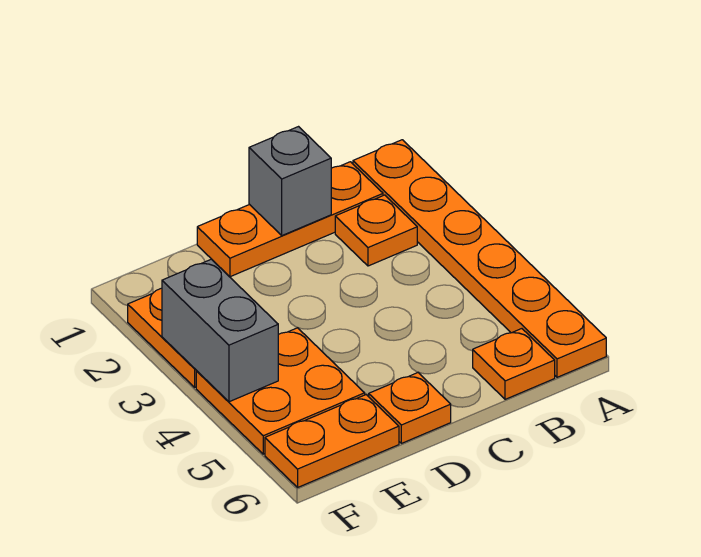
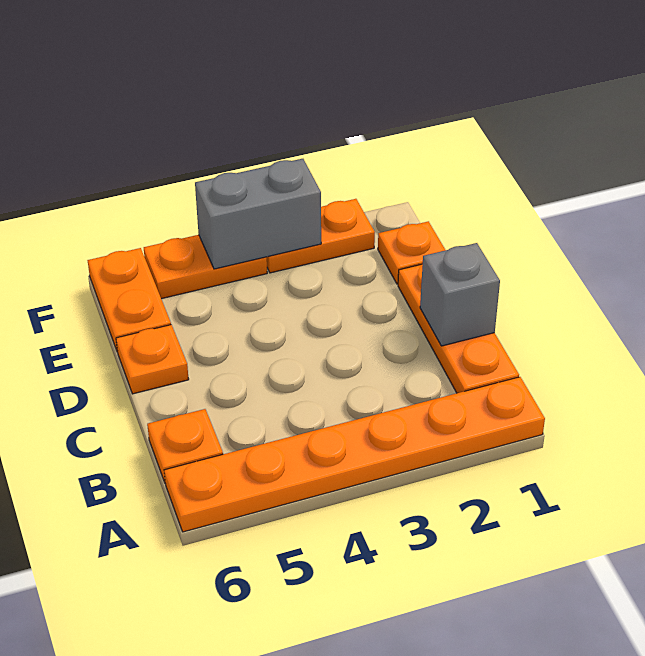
orange 1x1 plate [335,195,417,266] -> orange 1x1 plate moved to [378,221,445,284]
orange 2x2 plate [196,328,365,454] -> orange 1x2 plate [144,235,267,299]

